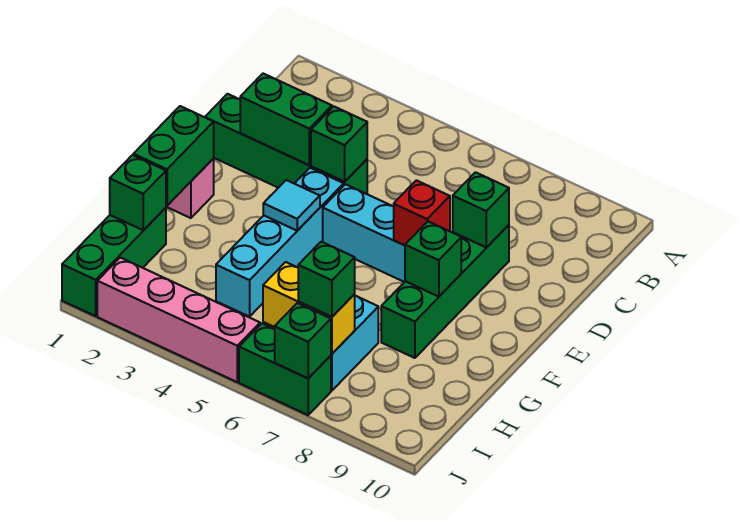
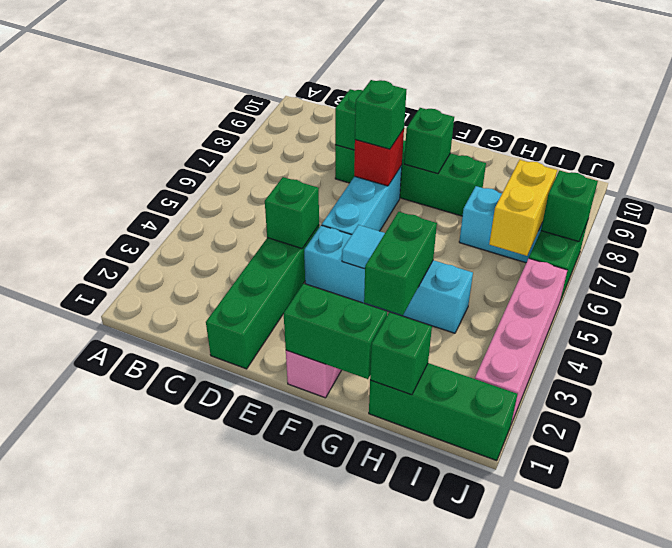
green 1x2 brick [240,74,332,165] -> green 1x2 brick moved to [364,212,437,315]
green 1x1 brick [298,242,355,317] -> green 1x1 brick moved to [355,80,406,149]

